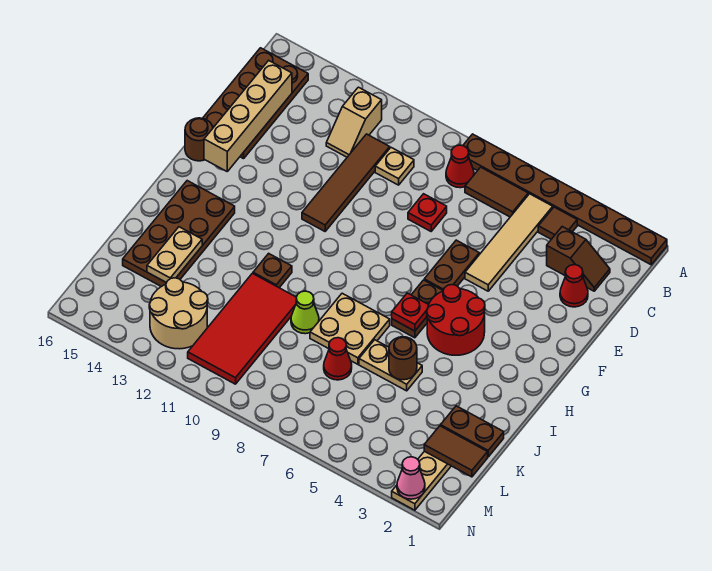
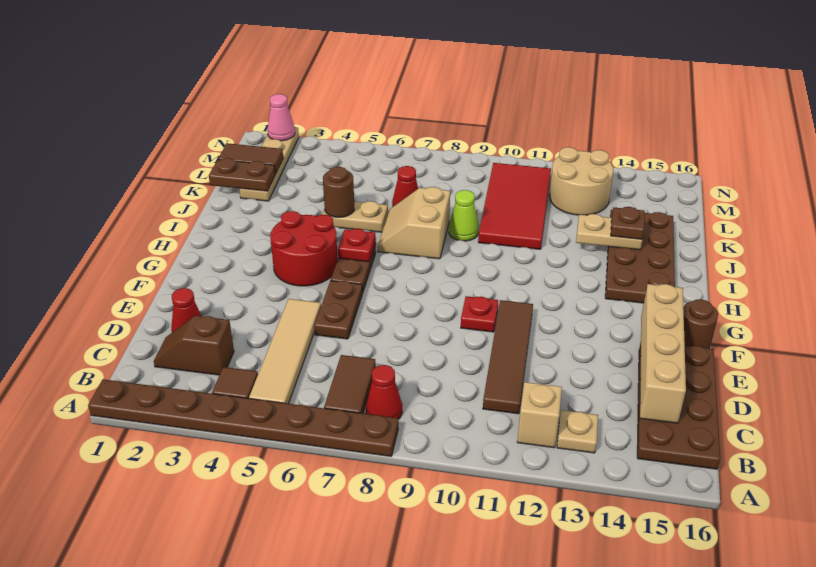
brown 1x2 tile [465,167,528,217] -> brown 1x2 tile turned to [324,355,376,413]
tan 1x1 plate [375,148,414,185] -> tan 1x1 plate moved to [557,410,598,453]
red 1x1 plate [408,194,447,231] -> red 1x1 plate moved to [461,296,498,332]
tan 2x2 plate [310,293,390,364] -> tan 2x2 slope [378,187,450,259]
brown 1x1 plate [253,253,292,288] -> brown 1x1 plate moved to [611,207,645,239]
tan 1x2 plate [147,227,202,283] -> tan 1x2 plate turned to [576,214,642,250]

